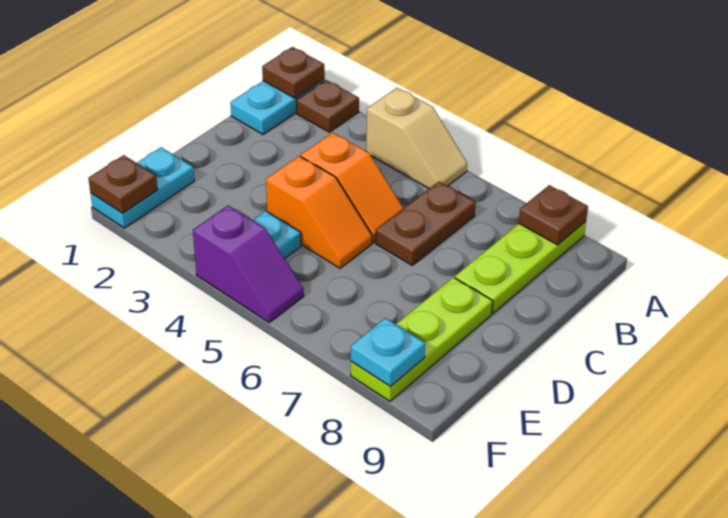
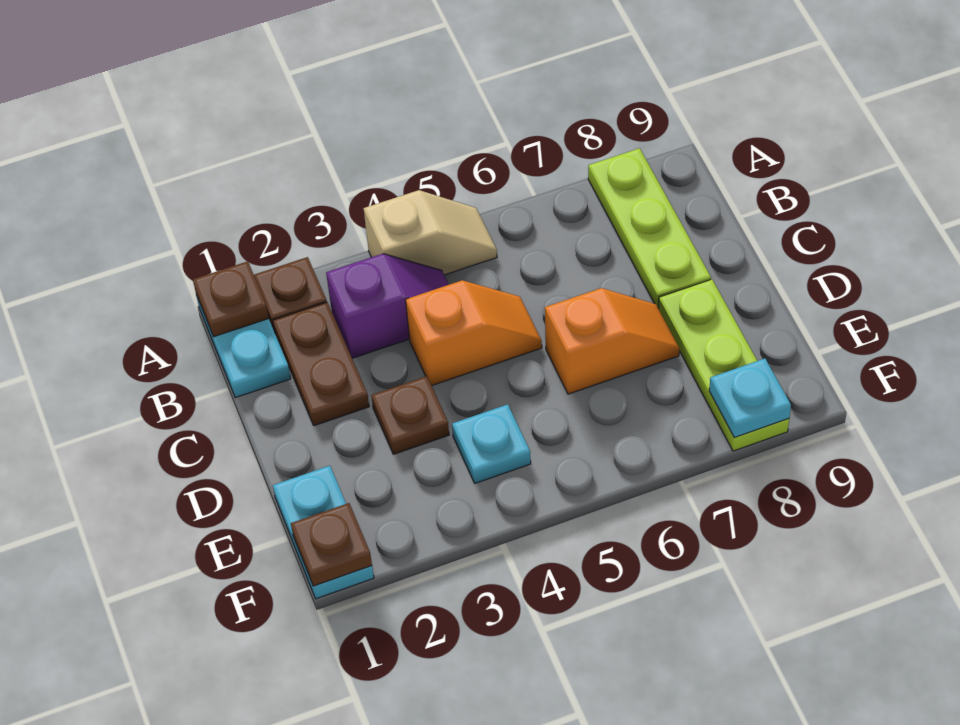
brown 1x1 plate [519,185,588,245] -> brown 1x1 plate moved to [371,376,449,454]
brown 1x2 plate [376,182,476,265] -> brown 1x2 plate moved to [273,302,369,426]
orange 1x2 slope [266,156,372,268] -> orange 1x2 slope moved to [545,288,679,394]
purple 1x2 slope [193,205,304,322] -> purple 1x2 slope moved to [326,254,449,358]

